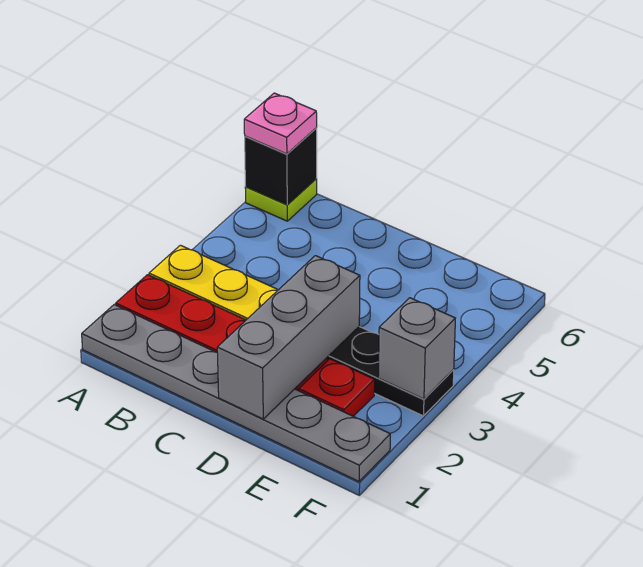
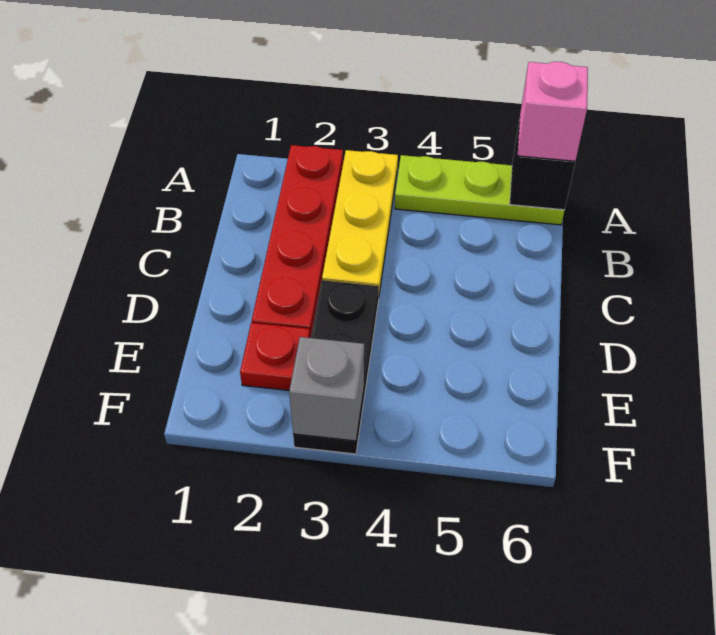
grey 1x6 plate [82,305,390,481] -> none
lime 1x1 plate [245,179,317,221] -> lime 1x3 plate [395,155,565,225]
pink 1x1 plate [244,93,317,154] -> pink 1x1 brick [517,62,588,161]
grey 1x3 brick [217,256,360,419] -> none

